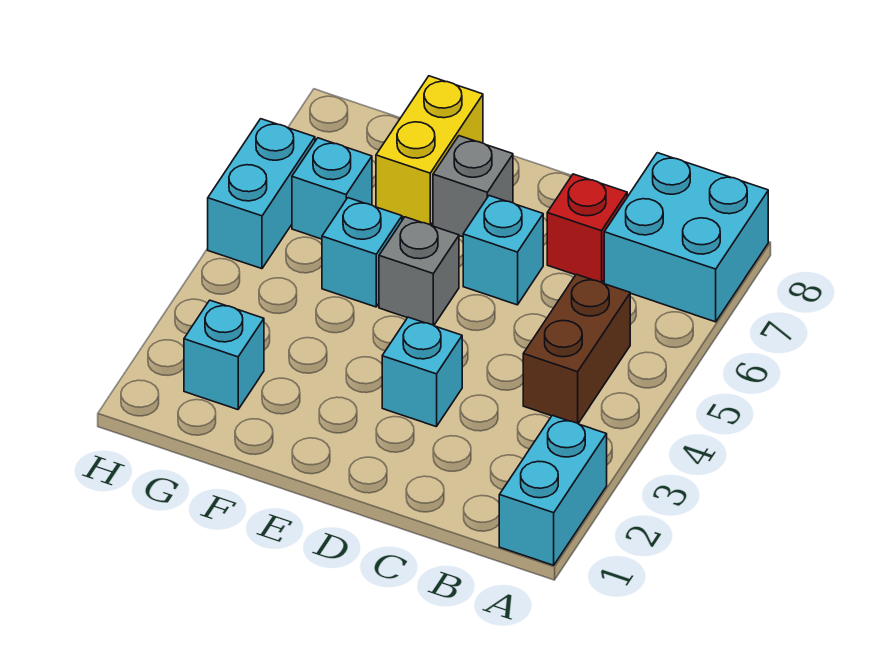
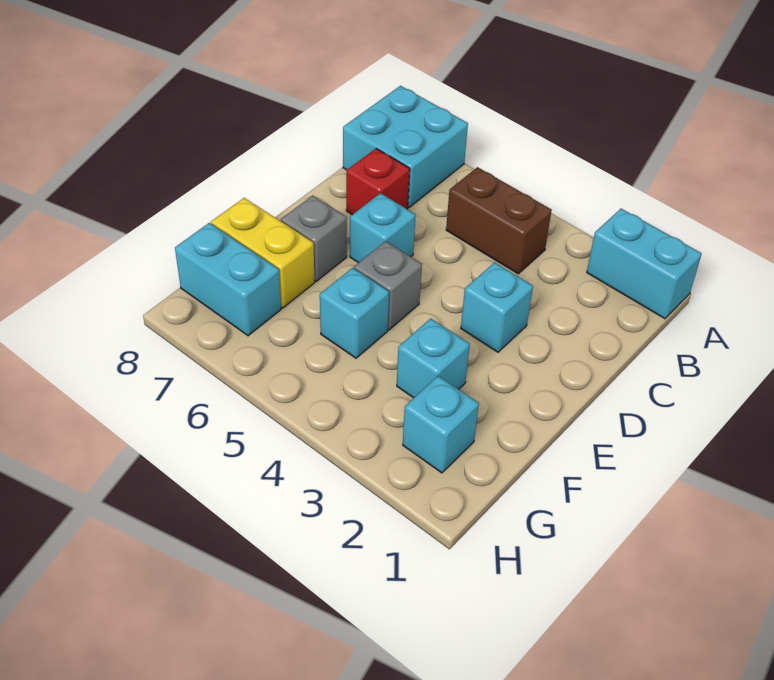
cyan 1x1 brick [292,138,372,239] -> cyan 1x1 brick moved to [397,318,470,398]
cyan 1x2 brick [208,119,315,269] -> cyan 1x2 brick moved to [175,223,281,336]

